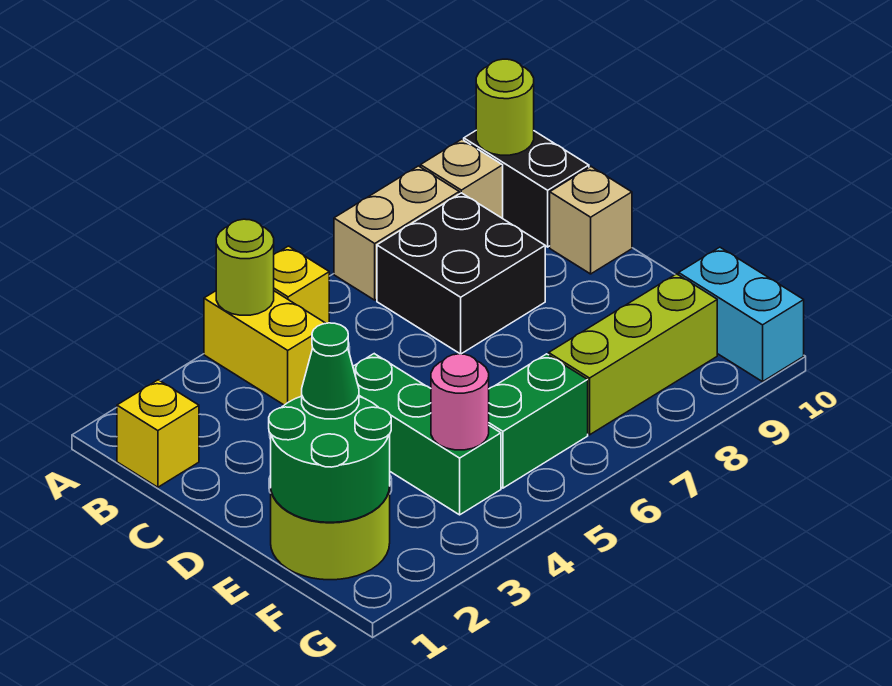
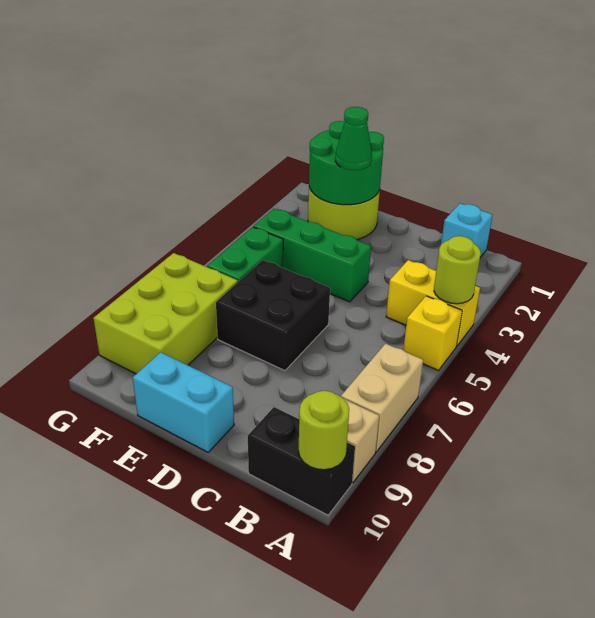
yellow 1x1 brick [117,380,199,487] -> cyan 1x1 brick [441,203,493,257]
black 2x2 brick [377,193,545,354] -> black 2x2 brick moved to [216,260,330,371]
tan 1x1 brick [550,167,632,274] -> none
pink 1x1 round brick [431,354,489,450] -> none
lime 1x3 brick [549,274,717,435] -> lime 2x3 brick [93,253,238,374]
cyan 1x2 brick [679,247,804,382] -> cyan 1x2 brick moved to [133,352,234,452]

